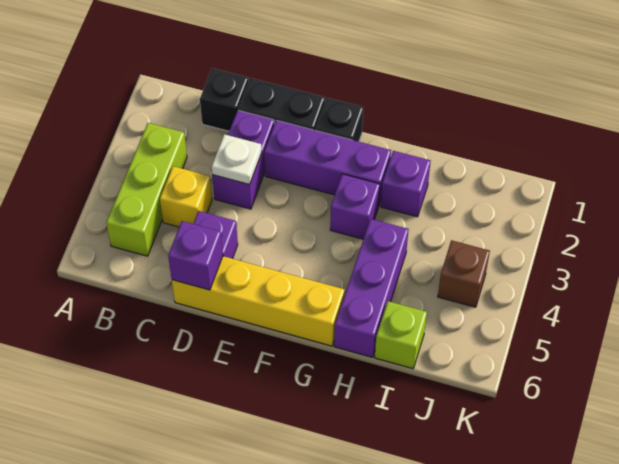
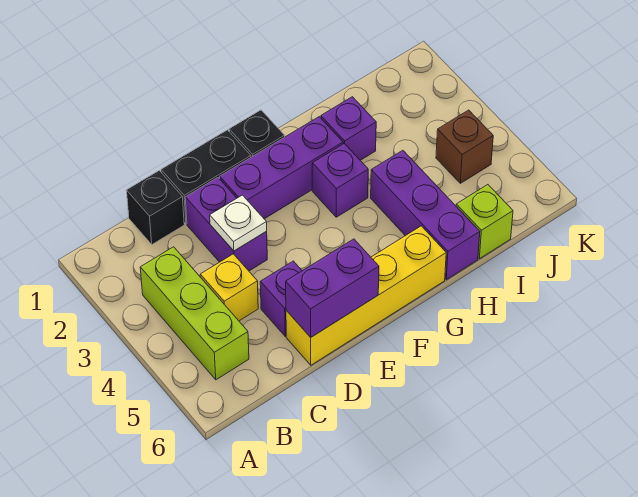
purple 1x1 brick [168,221,223,290] -> purple 1x2 brick [286,239,379,337]

